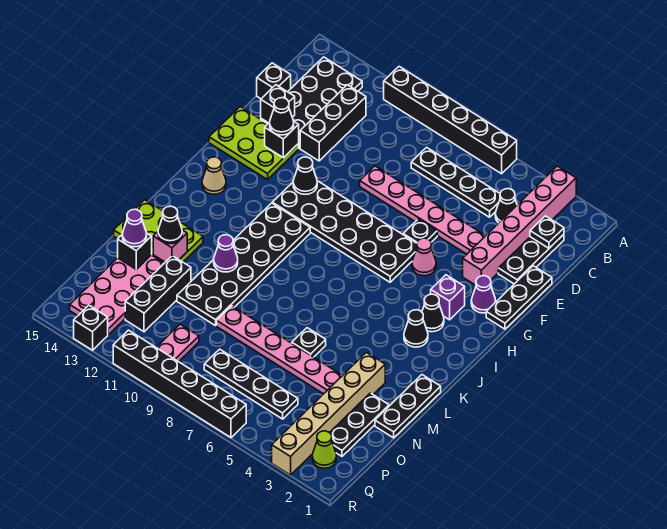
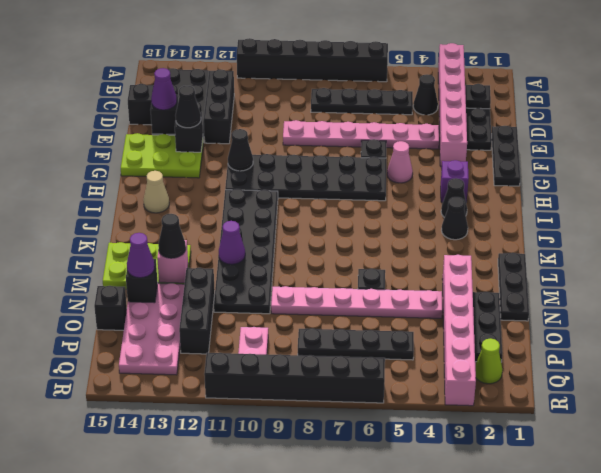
purple 1x1 cone [471,276,496,313] -> purple 1x1 cone moved to [151,68,177,110]
tan 1x6 brick [272,352,385,475] -> pink 1x6 brick [442,255,476,406]
black 1x1 brick [74,305,108,350] -> black 1x1 brick moved to [94,286,127,330]

